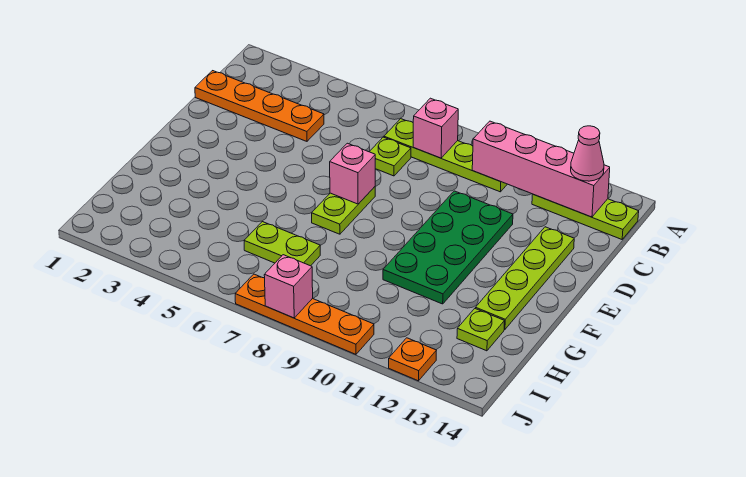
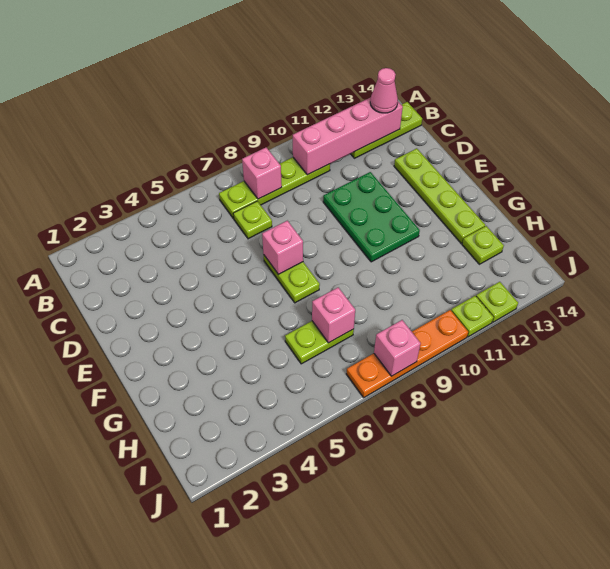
orange 1x4 plate [195,71,324,141] -> none
green 2x4 plate [383,191,513,304] -> green 2x3 plate [323,172,420,262]
none -> pink 1x1 brick [312,287,355,343]
none -> lime 1x1 plate [451,296,493,337]
orange 1x1 plate [389,338,436,381] -> lime 1x1 plate [476,282,518,322]

